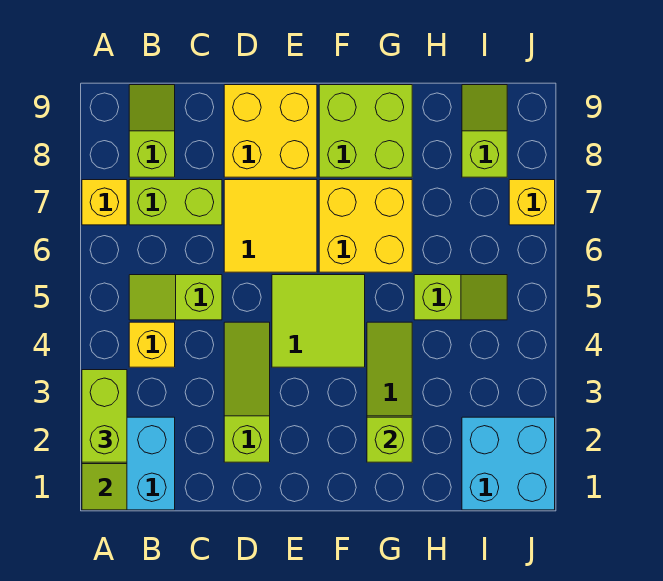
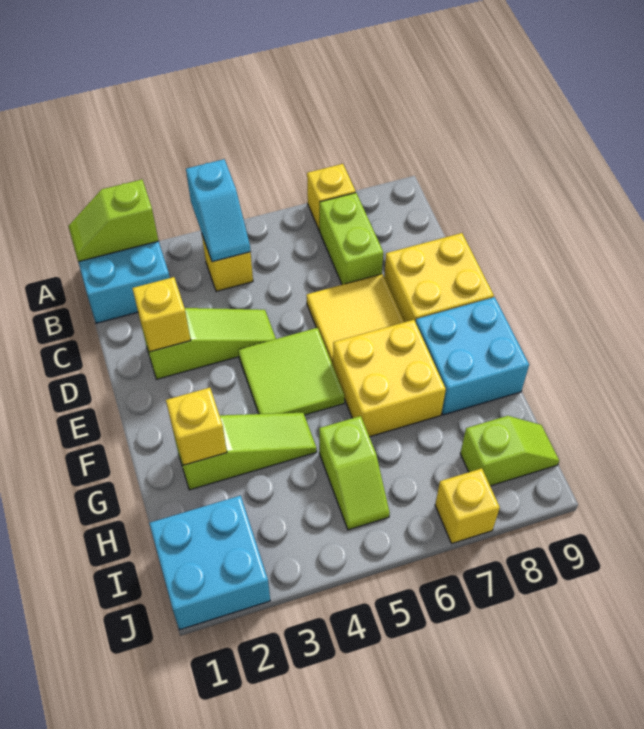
lime 1x2 brick [82,370,127,462] -> none
none -> cyan 1x2 slope [186,159,251,262]
lime 1x2 slope [129,275,222,320] -> none
lime 1x2 slope [129,85,175,177] -> none
none -> yellow 1x1 brick [132,277,191,352]
lime 2x2 brick [319,85,412,177] -> cyan 2x2 brick [416,297,529,415]
lime 1x1 brick [367,417,412,462] -> yellow 1x1 brick [166,388,227,465]

